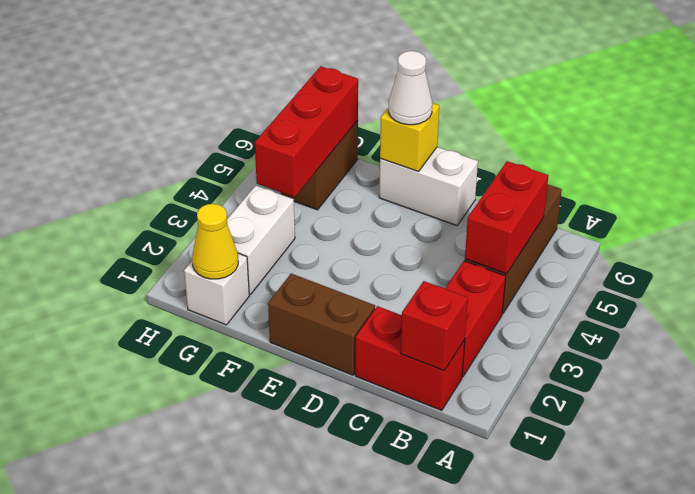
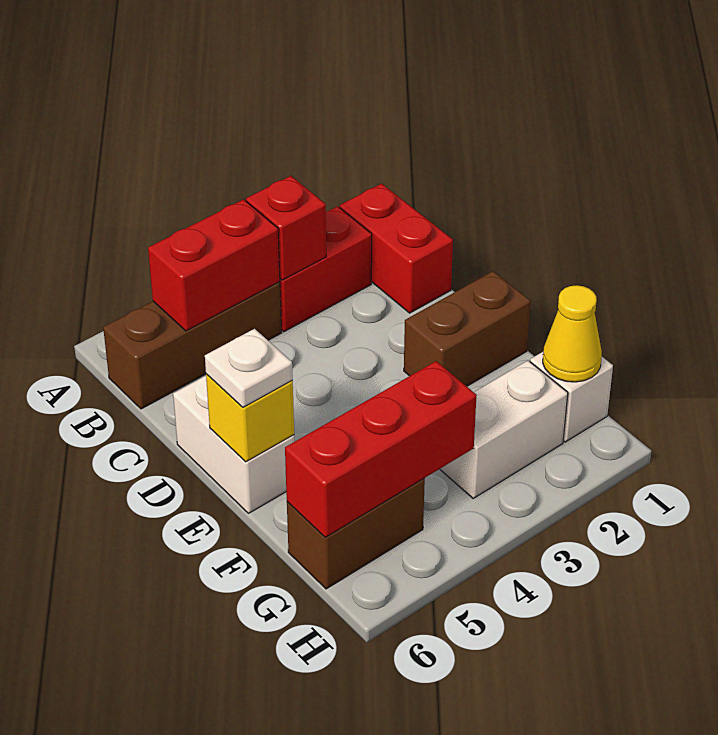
red 1x1 brick [401,281,468,370] -> red 1x1 brick moved to [246,176,326,280]
brown 1x2 brick [268,274,375,375] -> brown 1x2 brick turned to [404,271,531,386]
white 1x1 cone [389,51,432,125] -> white 1x1 plate [205,329,293,407]

